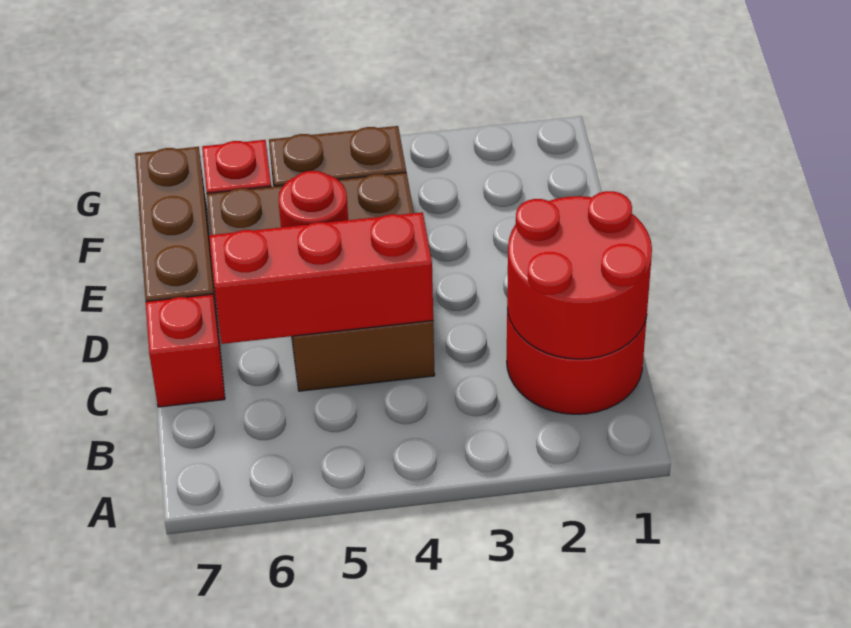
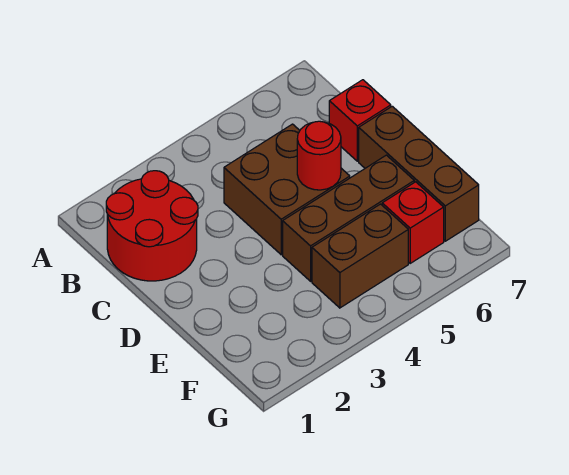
red 2x2 round brick [507,191,652,359] -> none
red 1x3 brick [209,212,433,344] -> none

